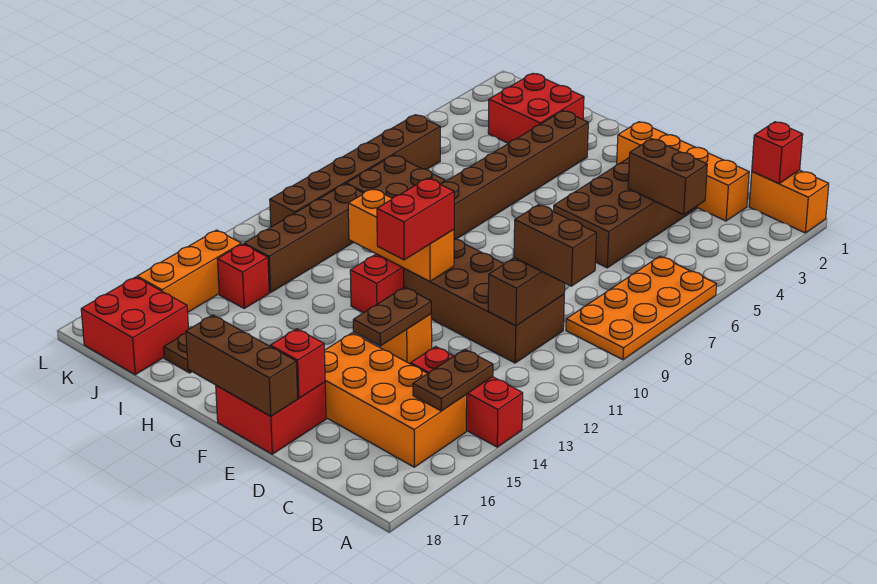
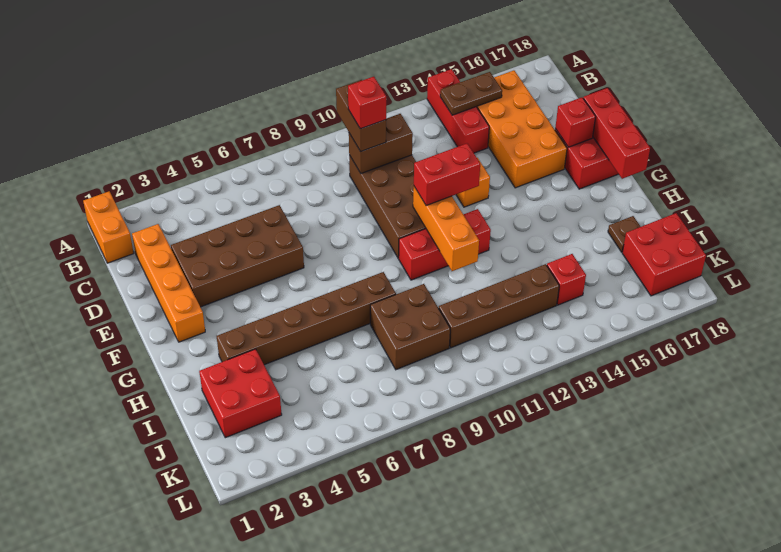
orange 2x4 plate [566,256,717,360] -> none
red 1x1 brick [752,122,803,184] -> red 1x1 brick moved to [348,77,386,129]
brown 1x2 brick [628,139,707,215] -> none
brown 1x2 plate [353,287,431,346] -> none
brown 1x3 brick [186,315,298,416] -> red 1x3 brick [583,88,650,179]
brown 1x6 brick [270,115,440,227] -> none
orange 1x3 brick [137,230,241,312] -> none

